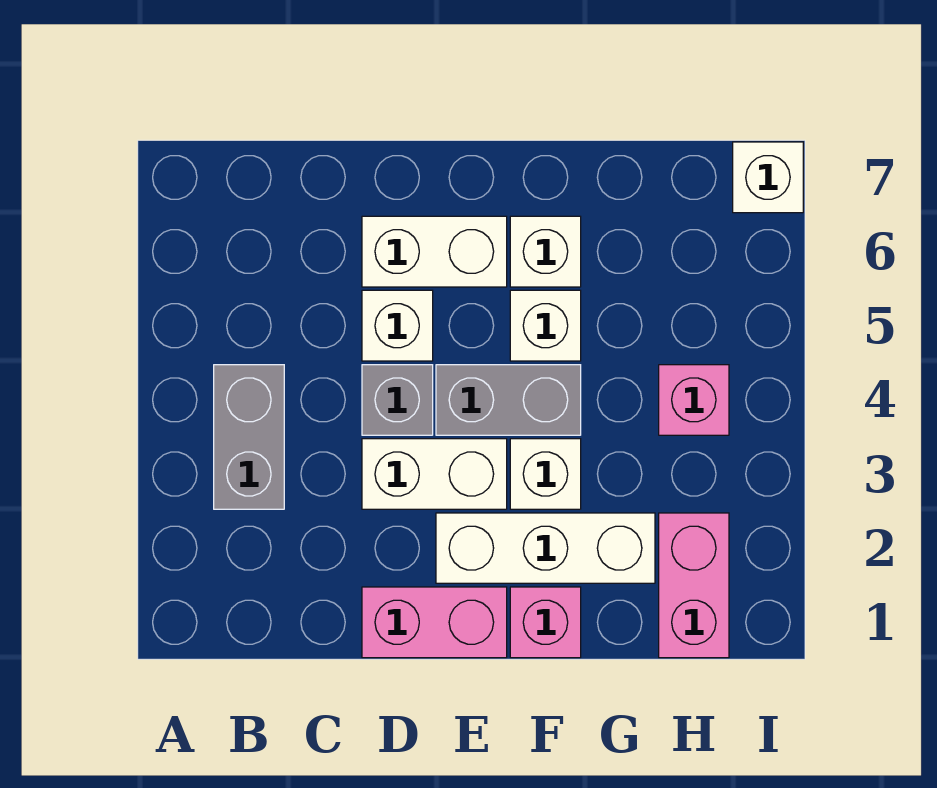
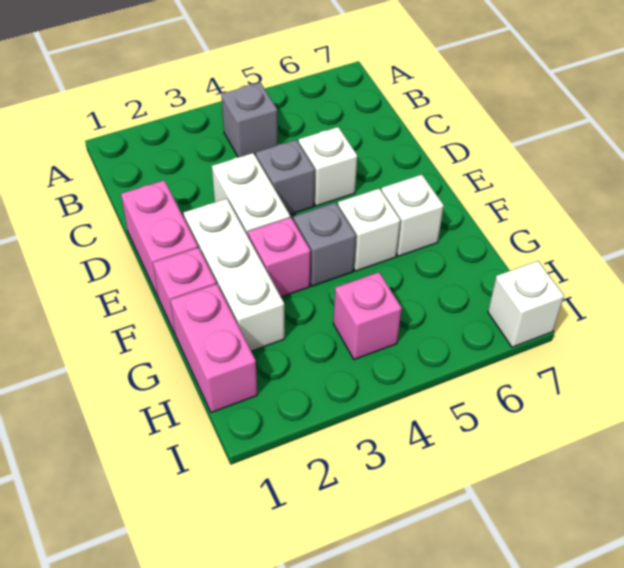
grey 1x2 brick [214,365,284,509] -> grey 1x1 brick [221,83,278,157]
white 1x2 brick [362,216,507,287] -> none
grey 1x2 brick [436,365,581,435] -> grey 1x1 brick [293,203,356,286]
white 1x1 brick [510,439,581,509] -> pink 1x1 brick [248,217,311,297]
pink 1x2 brick [659,513,729,658] -> pink 1x2 brick turned to [170,284,257,413]

